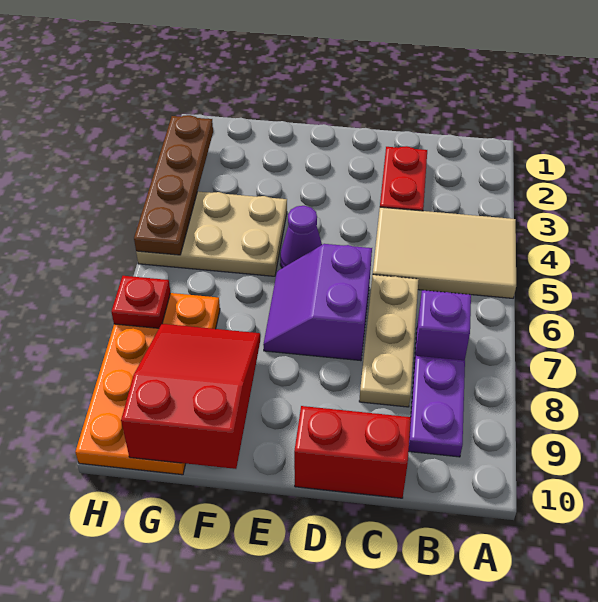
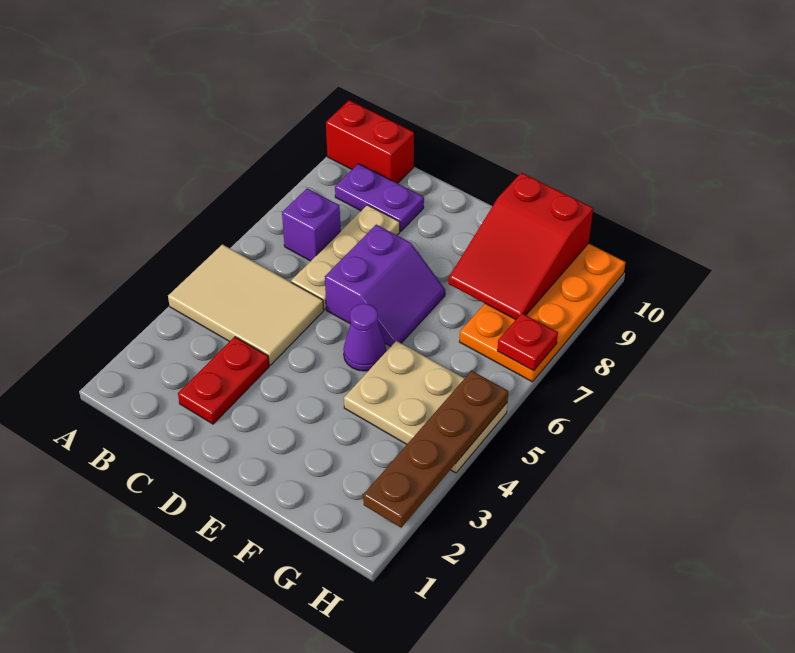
purple 1x2 plate [408,356,465,457] -> purple 1x2 plate turned to [335,164,424,232]
red 1x2 brick [294,406,411,498] -> red 1x2 brick moved to [326,100,414,183]

